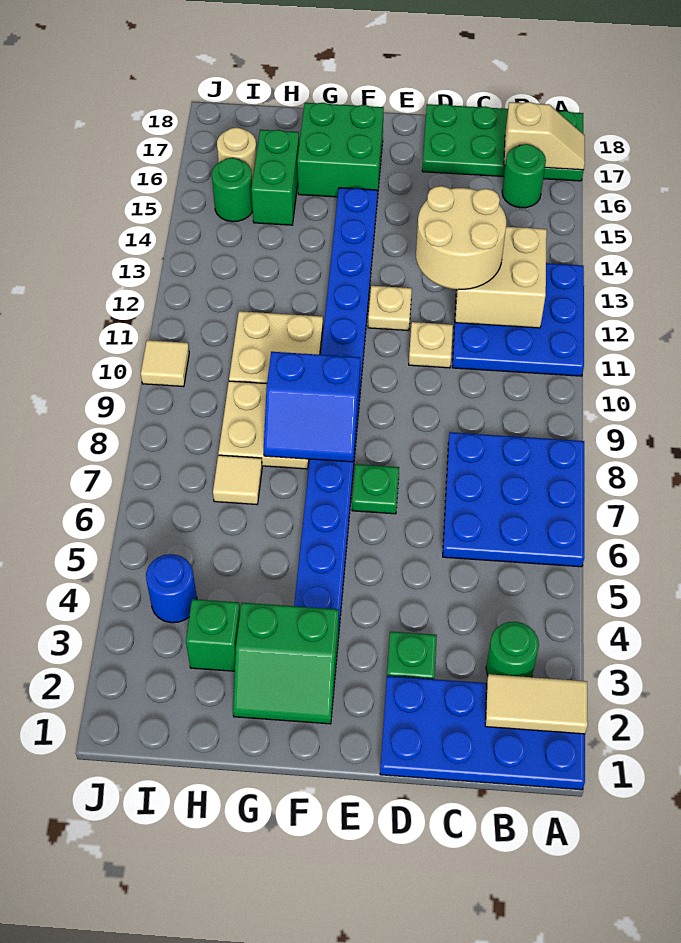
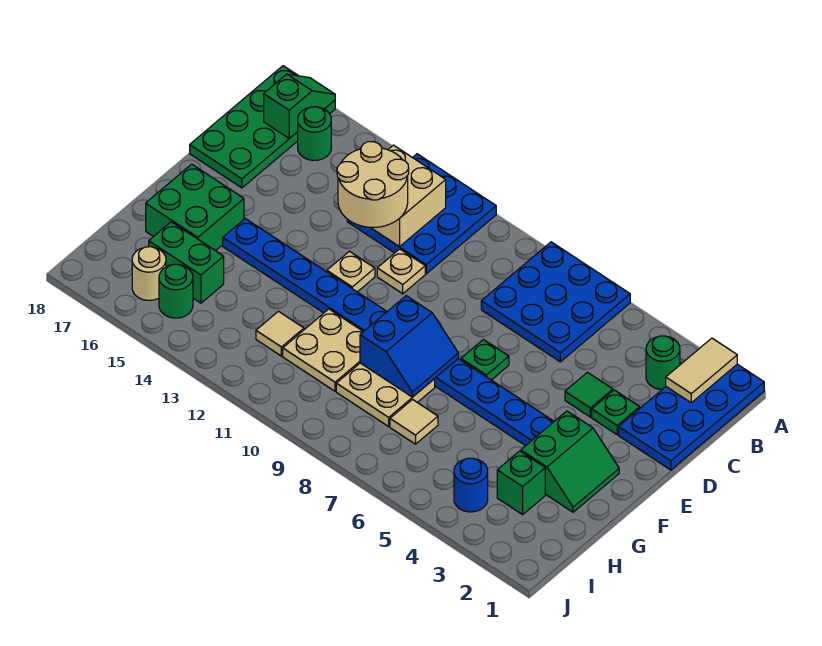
tan 1x2 slope [504,102,585,170] -> green 1x2 slope [264,74,335,138]
none -> green 1x1 tile [565,372,613,417]
tan 1x1 tile [141,340,189,387] -> tan 1x1 tile moved to [256,311,304,356]

